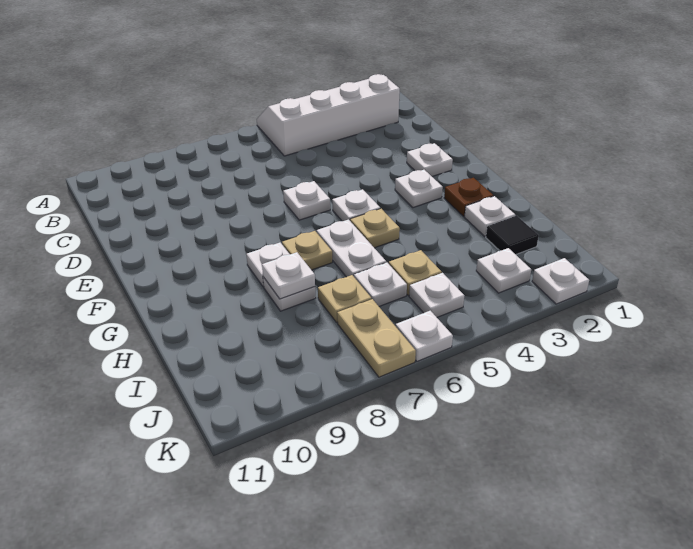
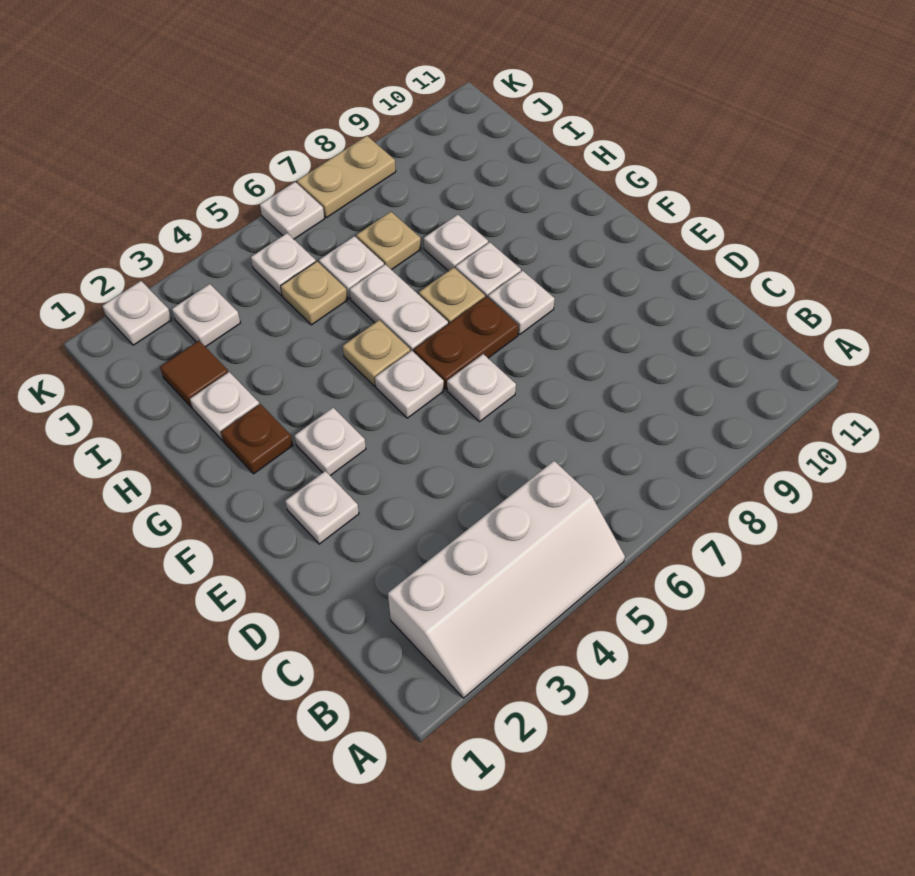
none -> brown 1x2 plate [414,296,519,389]
white 1x1 plate [262,252,315,299] -> white 1x1 plate moved to [488,271,555,334]
black 1x1 tile [486,216,539,254] -> brown 1x1 tile [160,341,228,408]
tan 1x2 plate [337,299,416,377] -> tan 1x2 plate turned to [297,136,396,218]

